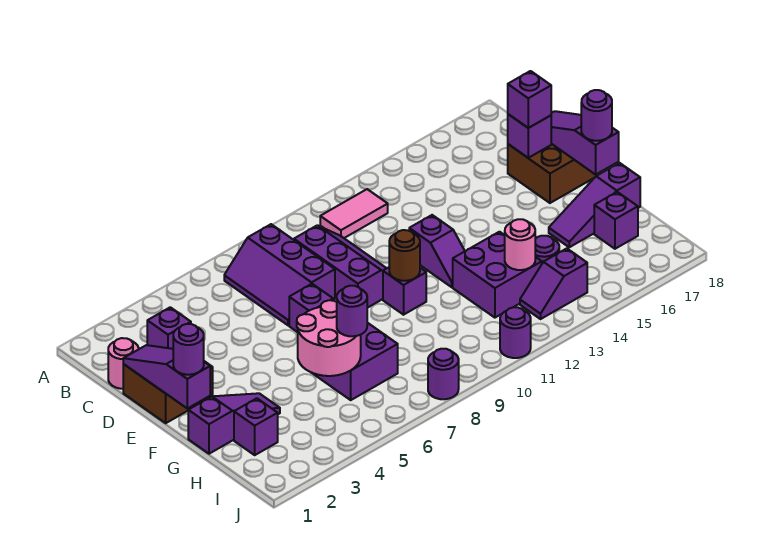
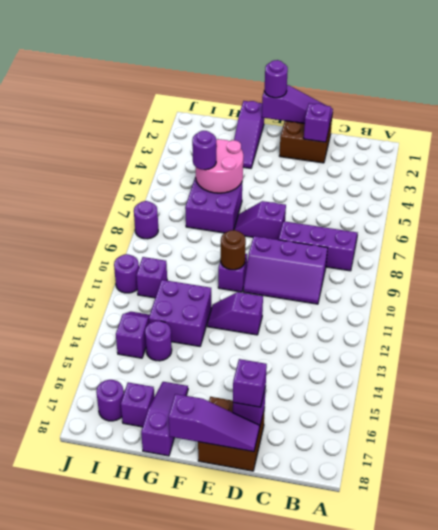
pink 1x2 tile [320,189,388,238] -> none
pink 1x1 round brick [108,338,139,389] -> none
purple 1x1 round brick [581,90,612,141] -> purple 1x1 round brick moved to [96,380,124,421]
purple 1x1 brick [234,398,278,455] -> purple 1x1 brick moved to [136,257,167,298]
pink 1x1 round brick [505,219,535,270] -> none

